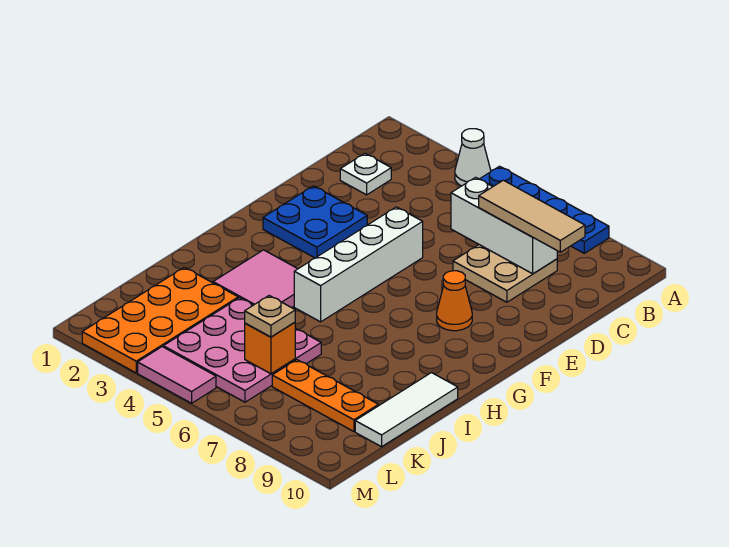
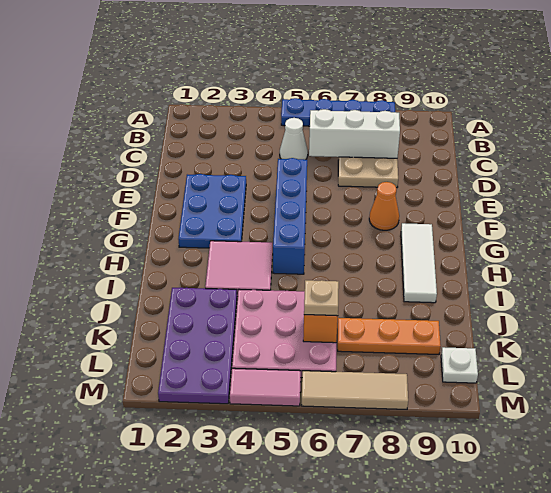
white 1x1 cone [455,129,491,186] -> white 1x1 cone moved to [280,118,308,160]
white 1x1 plate [340,153,391,195] -> white 1x1 plate moved to [441,347,478,383]
tan 1x3 tile [479,180,585,252] -> tan 1x3 tile moved to [301,371,408,409]
blue 2x2 plate [263,186,367,258] -> blue 2x3 plate [178,174,246,248]
white 1x4 brick [294,207,423,322] -> blue 1x4 brick [273,158,307,274]
white 1x3 tile [355,373,458,447] -> white 1x3 tile moved to [401,223,437,303]
orange 2x4 plate [82,267,238,373] -> purple 2x4 plate [158,288,237,404]

